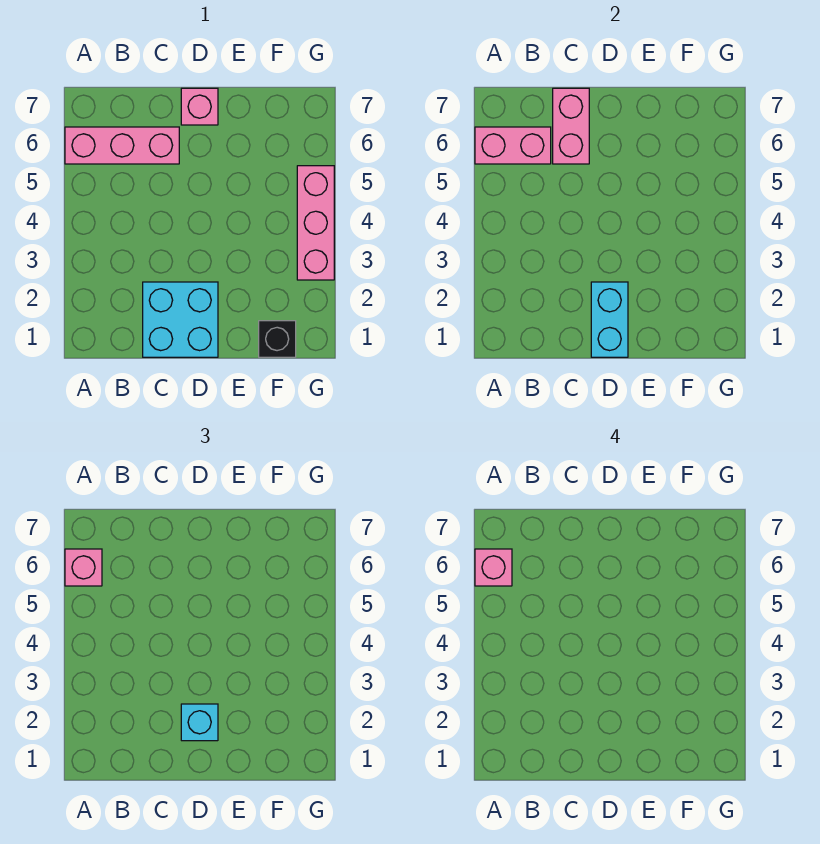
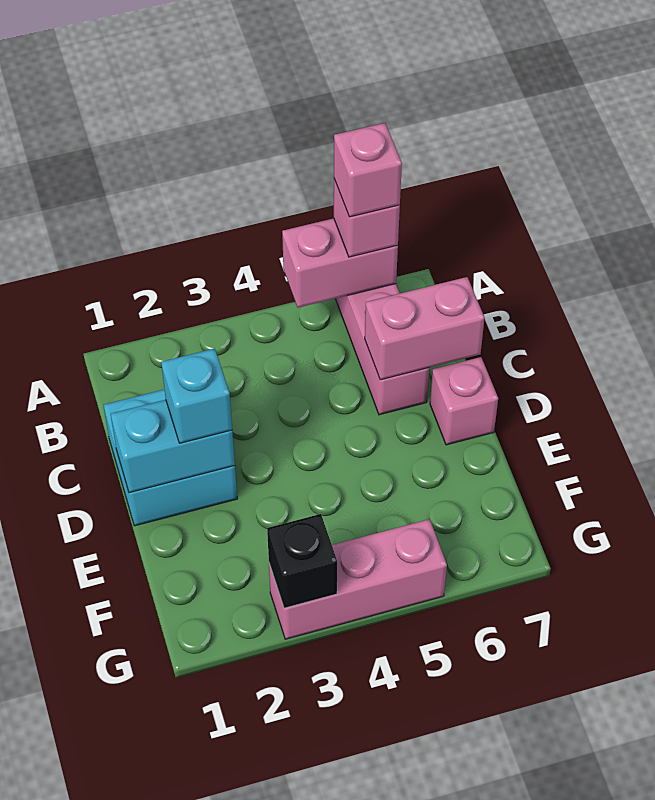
pink 1x2 brick [475,127,551,164] -> pink 1x2 brick turned to [282,218,398,308]
black 1x1 brick [259,321,296,357] -> black 1x1 brick moved to [267,514,337,608]

